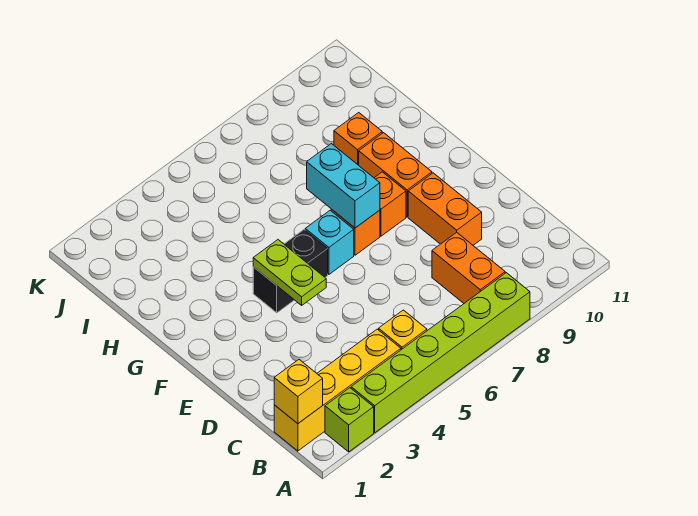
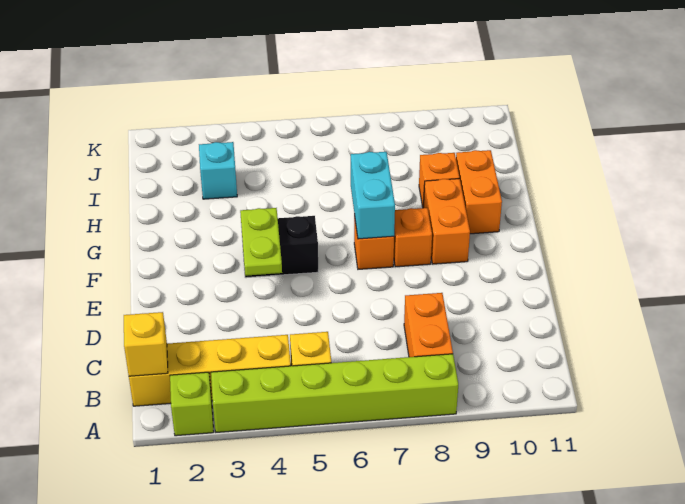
orange 1x2 brick [408,173,482,245] -> orange 1x2 brick moved to [456,150,502,234]
cyan 1x1 brick [305,210,354,274] -> cyan 1x1 brick moved to [199,142,237,199]

